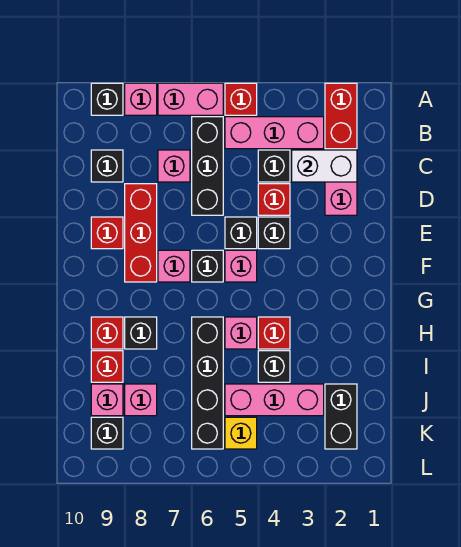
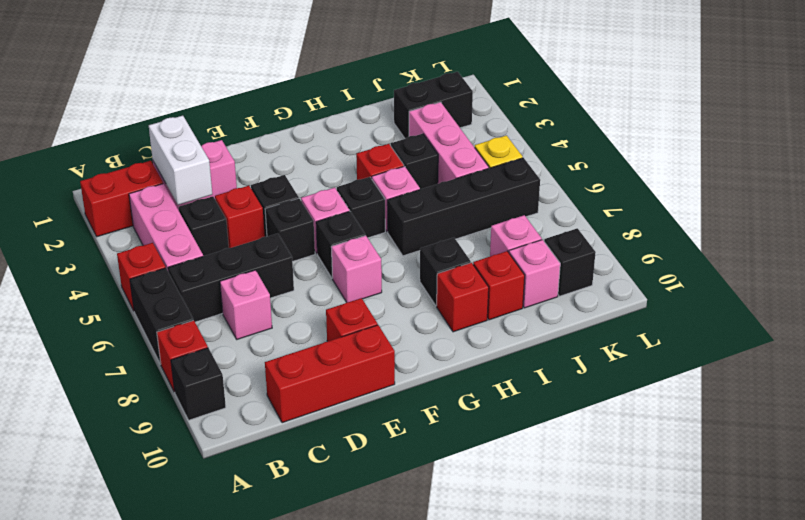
pink 1x2 brick [158,83,223,115] -> black 1x2 brick [130,268,193,364]
pink 1x1 brick [125,83,157,115] -> red 1x1 brick [157,320,208,392]
black 1x1 brick [91,150,123,182] -> black 1x1 brick moved to [337,177,385,238]
red 1x3 brick [125,184,157,282] -> red 1x3 brick moved to [265,325,395,423]

